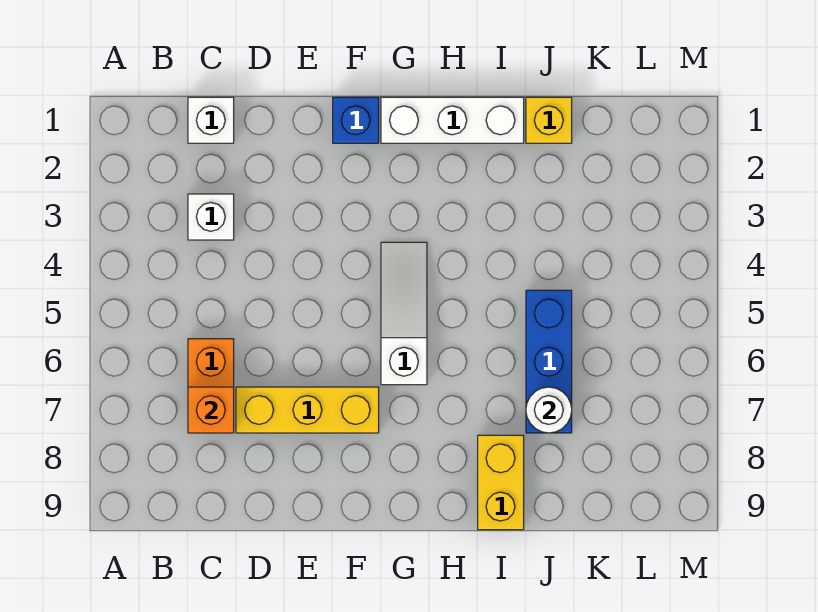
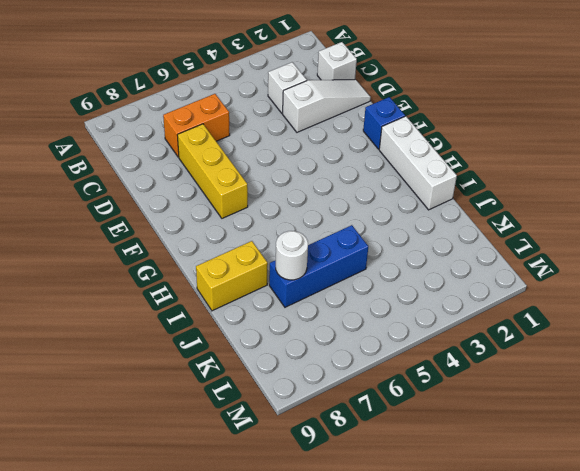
orange 1x1 brick [188,387,234,433] -> none
white 1x3 slope [381,242,427,385] -> white 1x3 slope moved to [283,80,371,132]
yellow 1x1 brick [526,97,572,143] -> none

